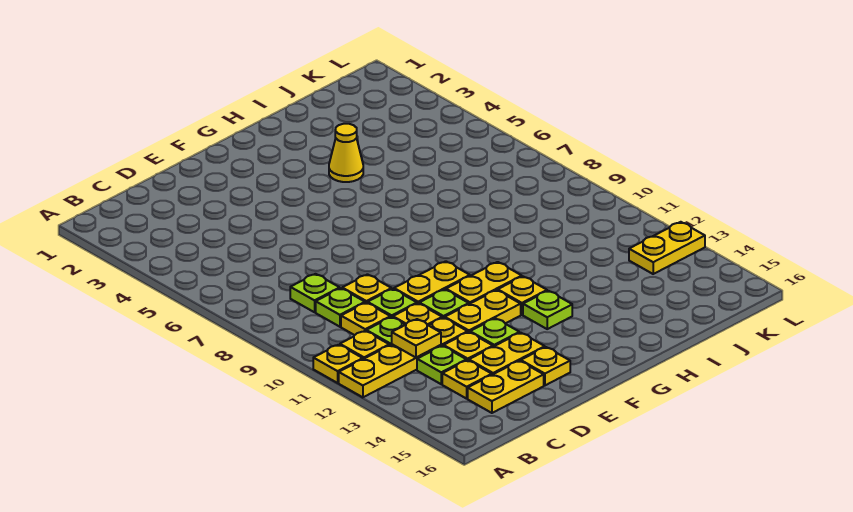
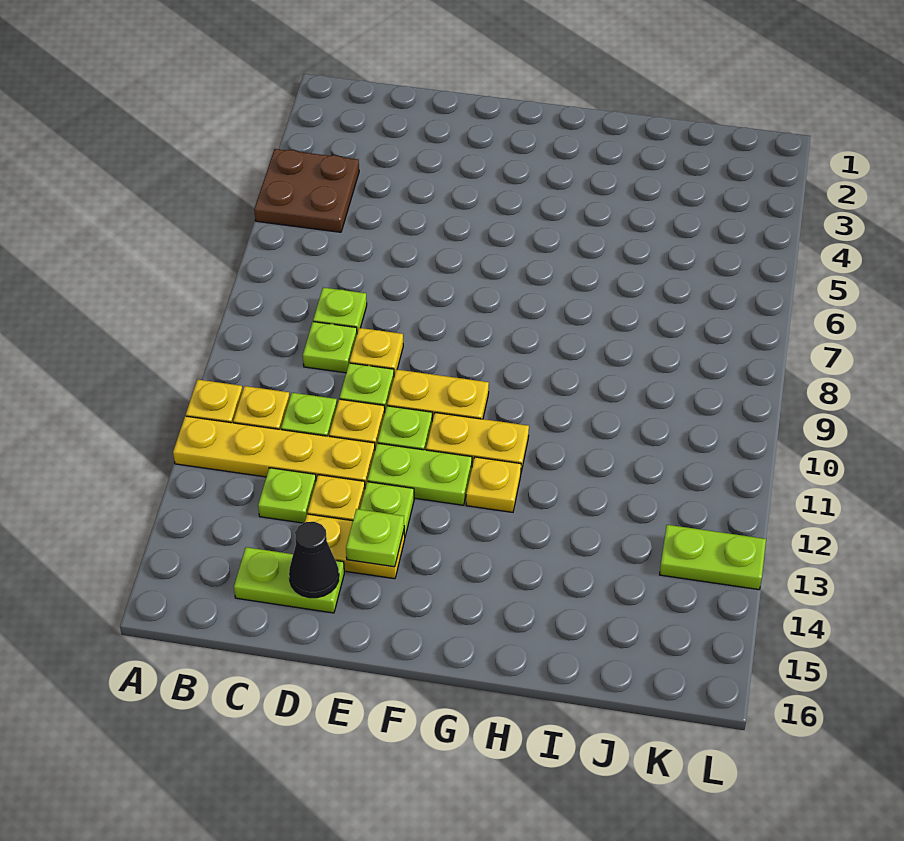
none -> brown 2x2 plate [254,149,359,232]
yellow 1x1 plate [341,303,390,335] -> none
yellow 1x1 plate [392,319,441,358] -> none
yellow 1x1 plate [442,360,492,399] -> none
yellow 1x2 plate [468,361,544,413] -> lime 1x2 plate [234,547,344,613]
none -> black 1x1 cone [289,522,339,598]
yellow 1x2 plate [445,290,521,332] -> lime 1x2 plate [368,443,472,505]
yellow 1x1 plate [521,347,570,385] -> none
lime 1x1 plate [523,291,572,329] -> lime 1x1 plate moved to [346,509,404,567]
yellow 1x1 cone [329,124,363,182] -> none
yellow 1x2 plate [629,222,705,274] -> lime 1x2 plate [660,525,766,590]

